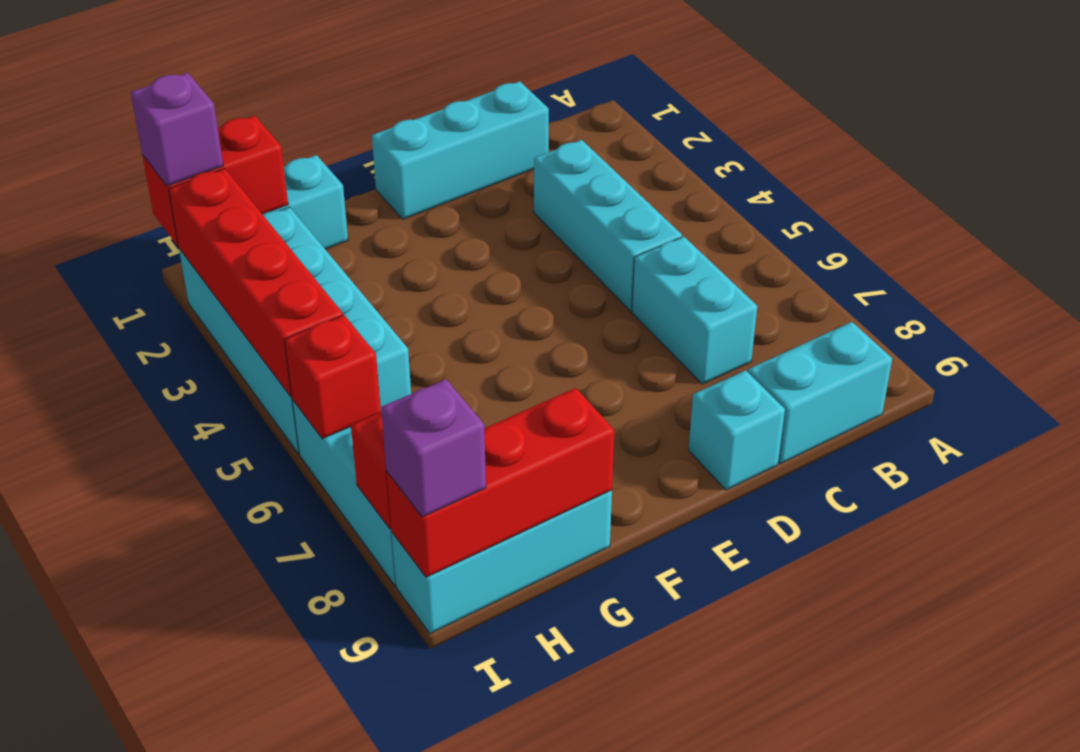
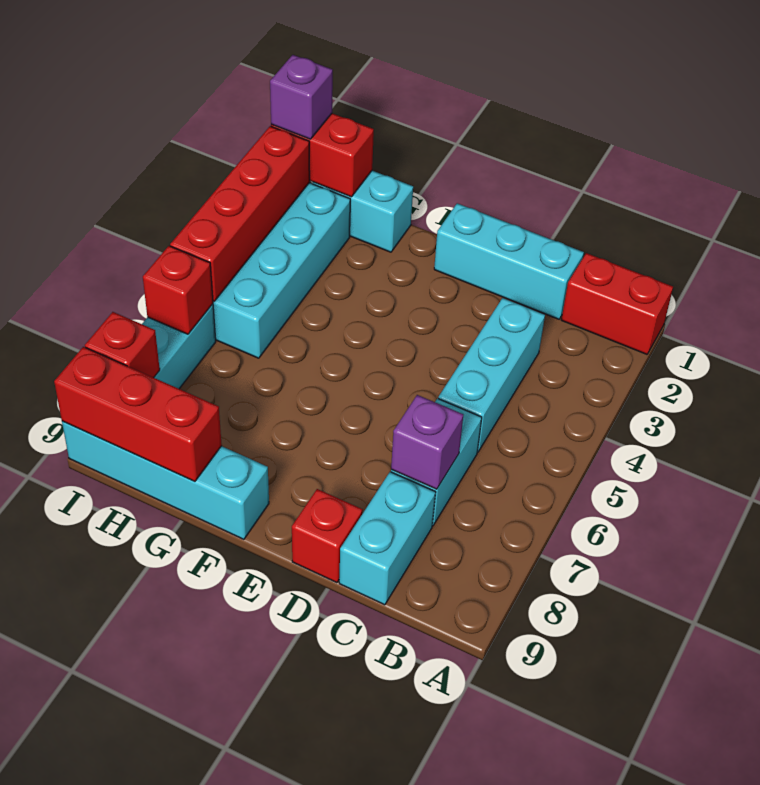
none -> red 1x2 brick [561,253,673,354]
cyan 1x2 brick [748,322,892,464] -> cyan 1x2 brick turned to [339,472,436,605]
cyan 1x1 brick [689,370,785,490] -> red 1x1 brick [292,489,363,583]
cyan 1x3 brick [392,490,612,633] -> cyan 1x4 brick [62,421,269,539]
purple 1x1 brick [381,379,486,517] -> purple 1x1 brick moved to [391,395,463,489]

